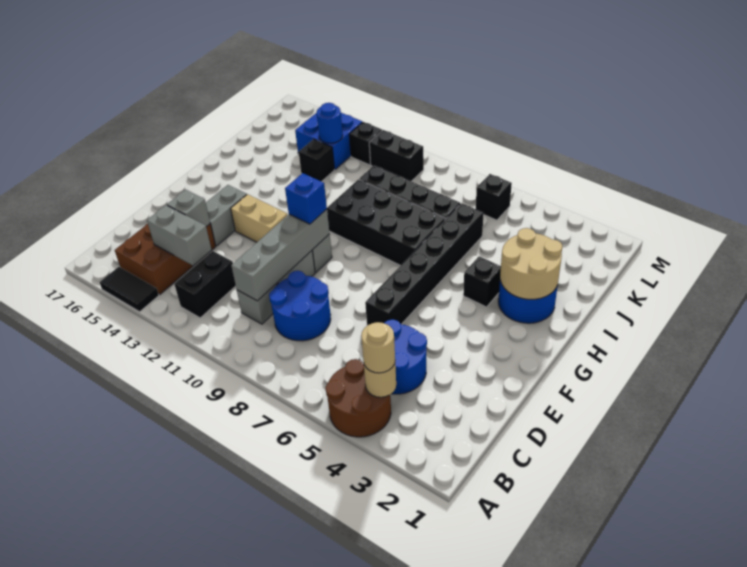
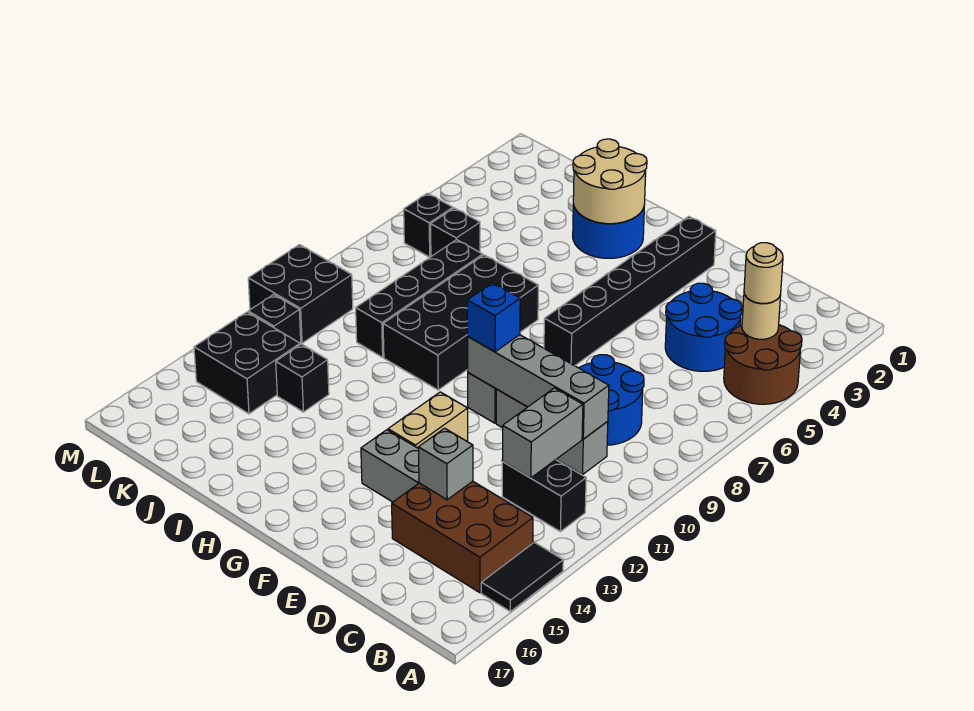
grey 1x2 brick [147,205,212,266] -> grey 1x2 brick moved to [502,388,583,478]
black 1x6 brick [365,203,484,326] -> black 1x6 brick turned to [544,216,716,366]
black 1x1 brick [463,256,501,307] -> black 1x1 brick moved to [431,208,480,256]
blue 2x2 brick [295,113,362,169] -> black 2x2 brick [194,312,300,414]
blue 1x1 round brick [317,103,343,143] -> none
black 1x2 brick [369,130,424,181] -> black 2x2 brick [248,245,353,343]

